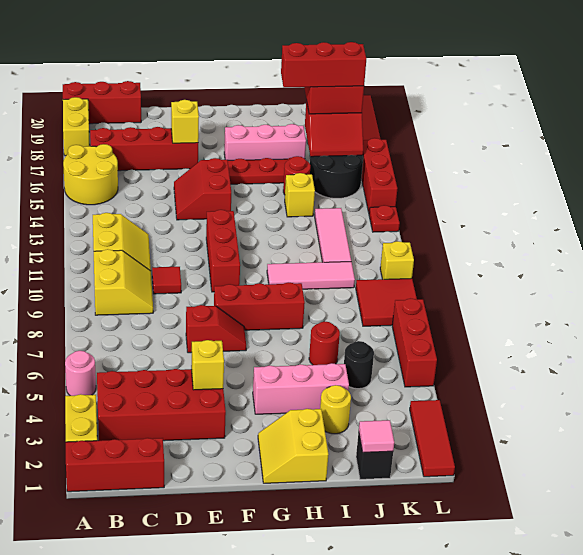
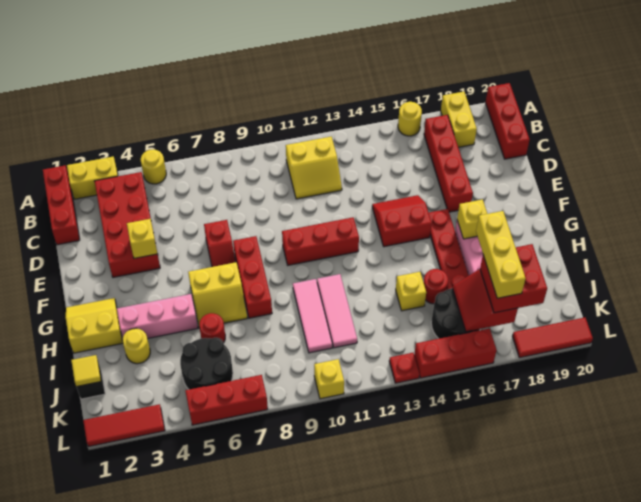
pink 1x1 round brick [65,351,96,396] -> yellow 1x1 round brick [141,149,166,184]
yellow 2x2 round brick [63,144,118,205] -> yellow 1x1 round brick [398,102,422,136]
yellow 1x2 brick [63,97,90,156] -> yellow 1x2 brick turned to [441,92,477,147]
yellow 2x2 slope [94,249,153,315] -> yellow 2x2 slope moved to [188,262,247,328]
red 1x1 tile [152,267,181,294] -> none
yellow 1x1 brick [171,100,199,143] -> yellow 1x1 brick moved to [457,199,487,239]
pink 1x3 brick [253,363,349,414] -> pink 1x3 brick turned to [117,294,198,339]
red 1x3 brick [281,42,366,87] -> yellow 1x3 brick [476,211,526,298]
pink 1x1 tile [359,420,394,452] -> yellow 1x1 tile [71,355,101,387]
black 1x1 round brick [344,341,374,389] -> black 2x2 round brick [180,338,233,389]
pink 1x3 tile [315,208,351,262] -> pink 1x3 tile turned to [317,274,357,348]
red 2x2 tile [356,278,417,326] -> none

